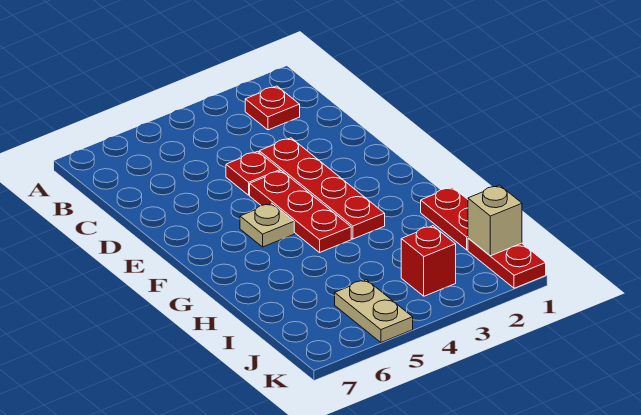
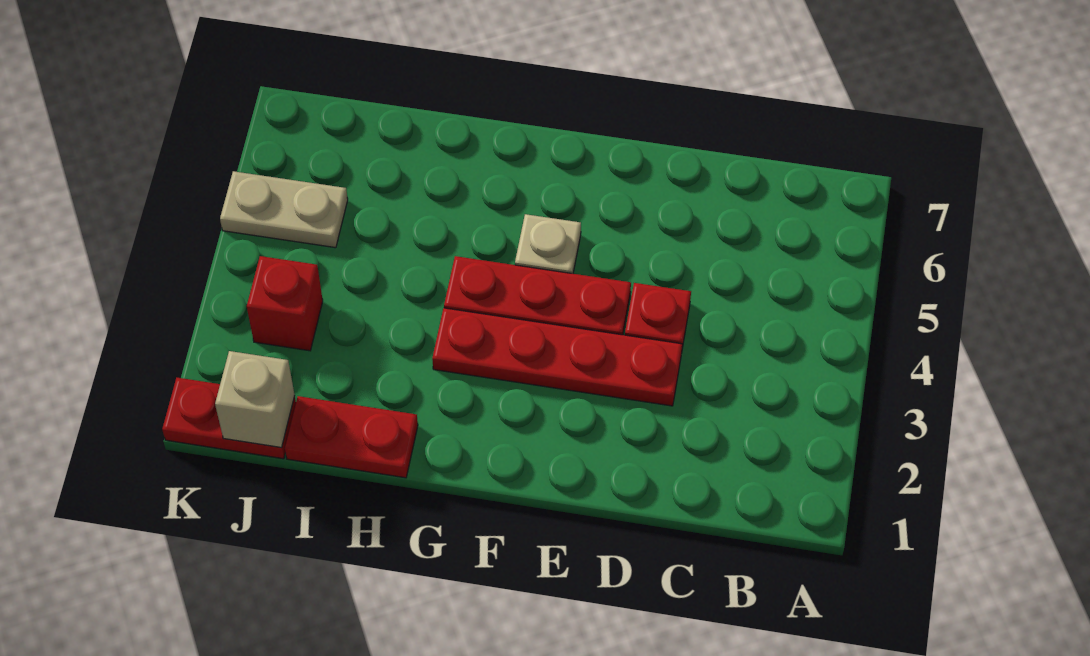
red 1x1 plate [245,86,300,130] -> none

